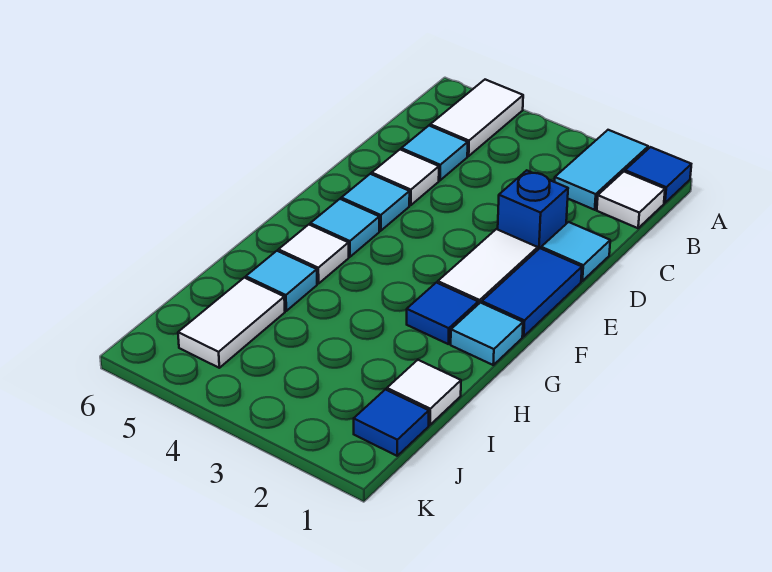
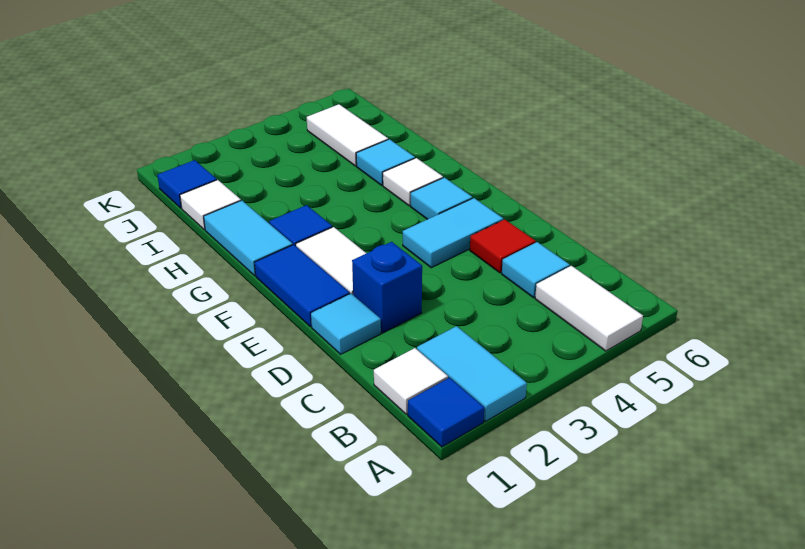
white 1x1 tile [372,150,439,205] -> red 1x1 tile [470,219,536,273]
cyan 1x1 tile [341,174,410,231] -> cyan 1x2 tile [403,198,503,268]
cyan 1x1 tile [451,303,523,365] -> cyan 1x2 tile [204,200,293,276]

